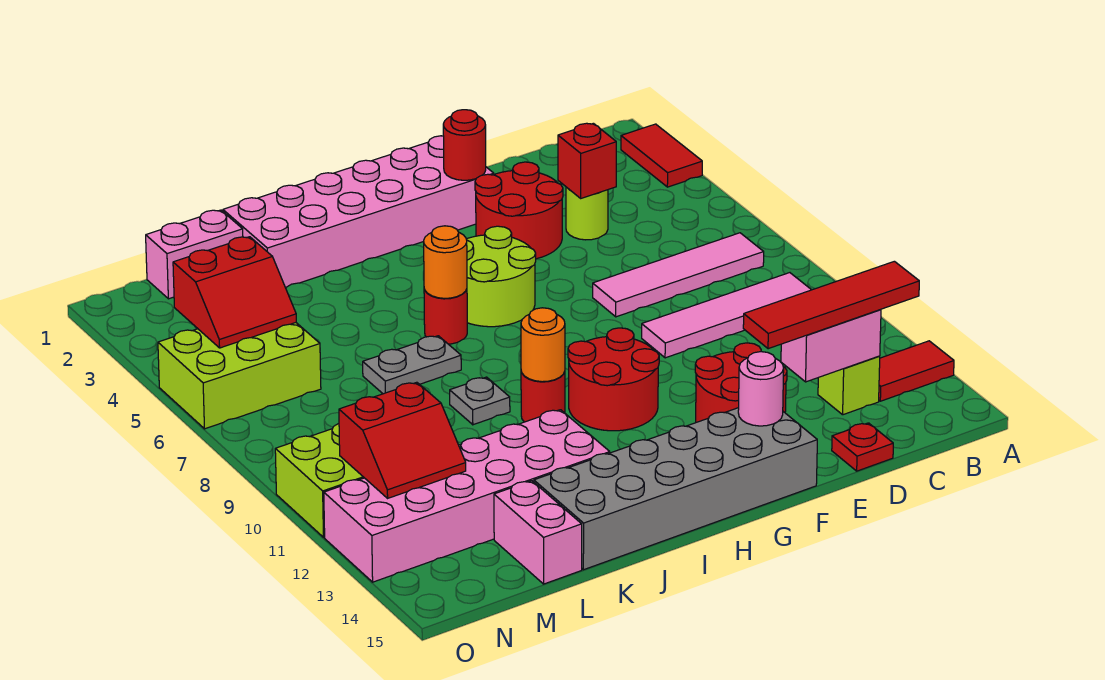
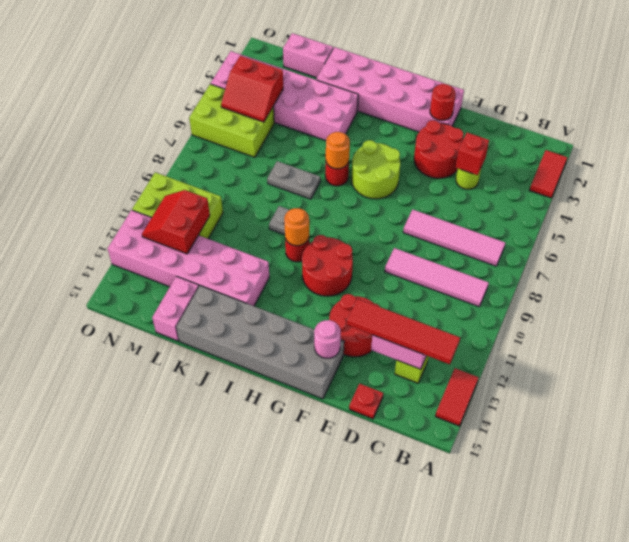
red 1x2 tile [879,341,954,401] -> red 1x2 tile turned to [435,368,479,426]
none -> pink 2x6 brick [211,51,358,141]
red 2x2 slope [339,382,466,498] -> red 2x2 slope turned to [142,190,210,254]

